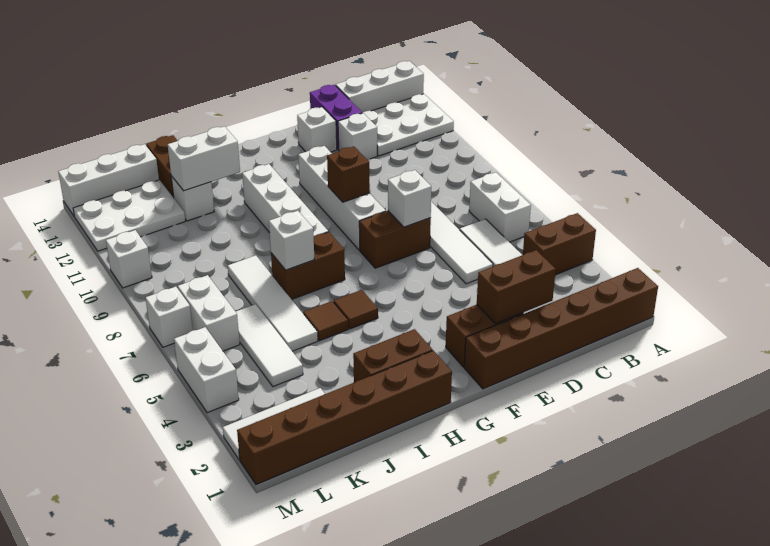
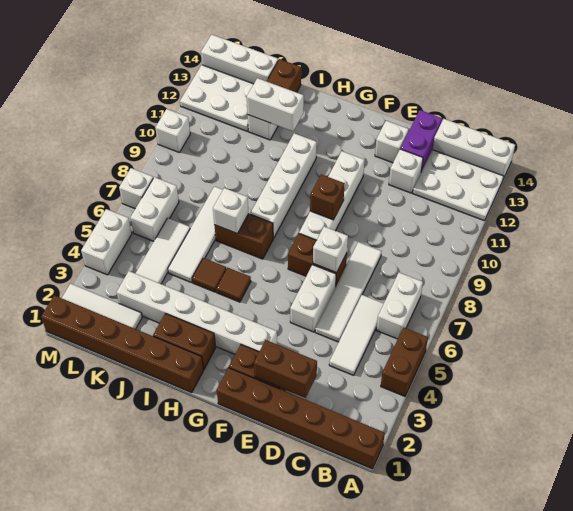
brown 1x2 brick [523,213,596,275] -> brown 1x2 brick turned to [381,327,428,396]
none -> white 1x2 brick [290,265,336,332]
none -> white 1x6 brick [117,271,277,354]

